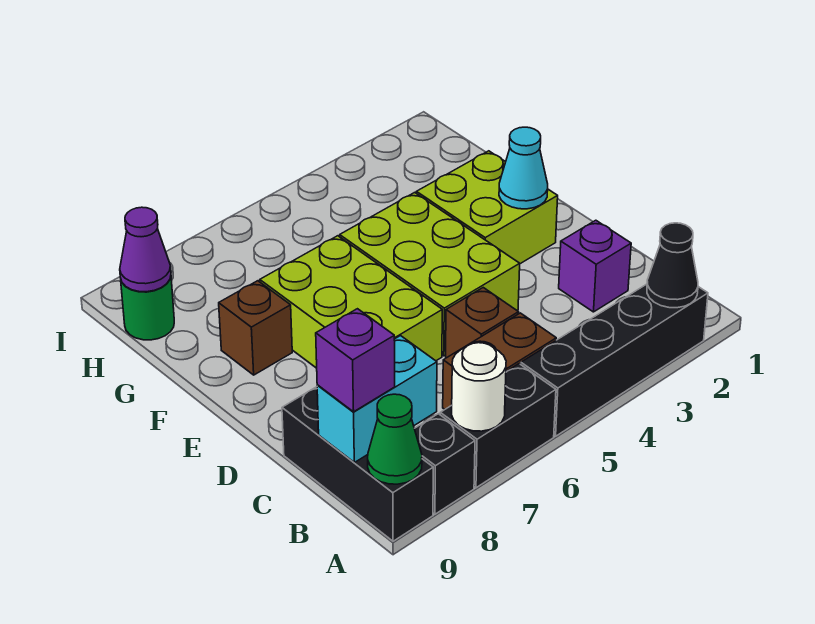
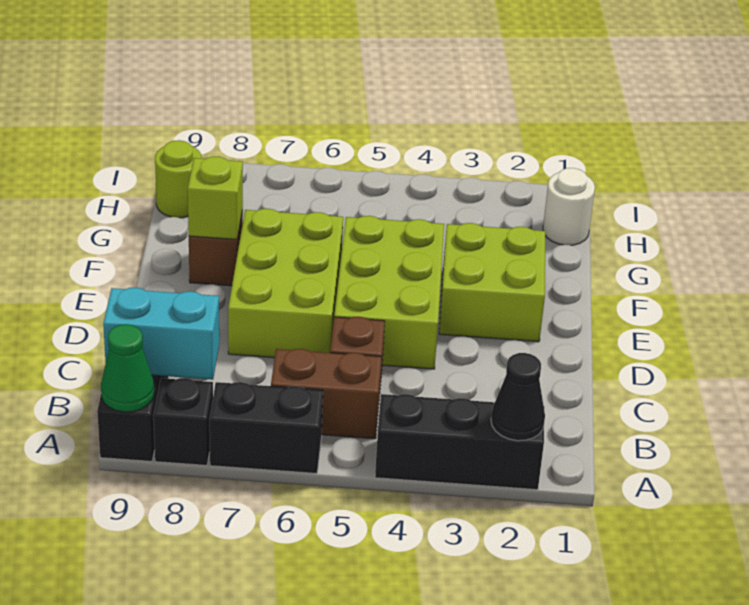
black 1x4 brick [521,284,708,436] -> black 1x3 brick [375,394,544,490]
white 1x1 round brick [452,343,506,431] -> white 1x1 round brick moved to [543,168,595,245]
purple 1x1 brick [316,309,395,412] -> none
purple 1x1 brick [559,220,631,312] -> none
cyan 1x1 cone [499,127,548,209] -> none
none -> lime 1x1 brick [188,157,243,240]
green 1x1 round brick [121,277,174,340] -> lime 1x1 round brick [155,140,201,218]
purple 1x1 cone [120,207,171,292] -> none

